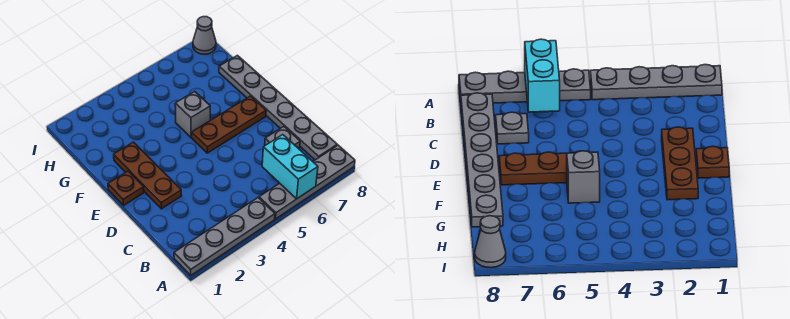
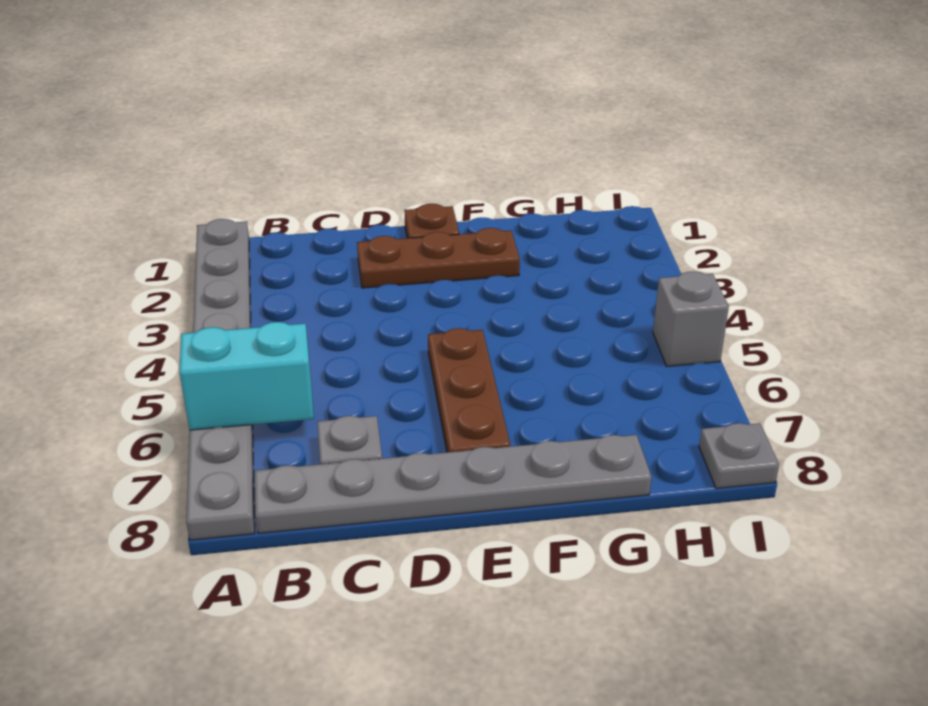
grey 1x1 brick [175,92,210,137] -> grey 1x1 brick moved to [653,272,729,366]
grey 1x1 cone [193,17,216,54] -> grey 1x1 plate [699,423,779,488]

